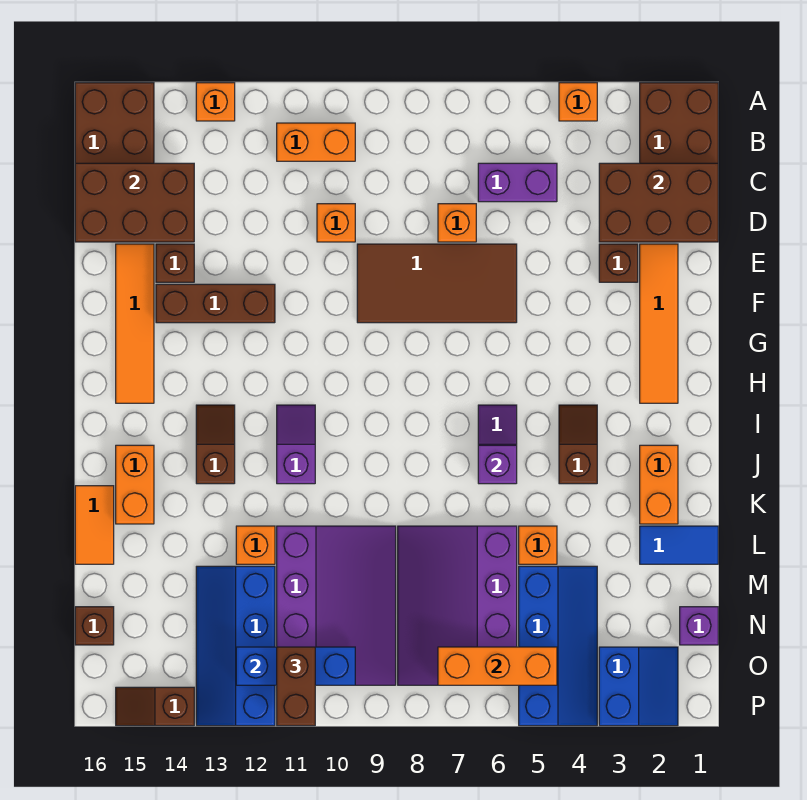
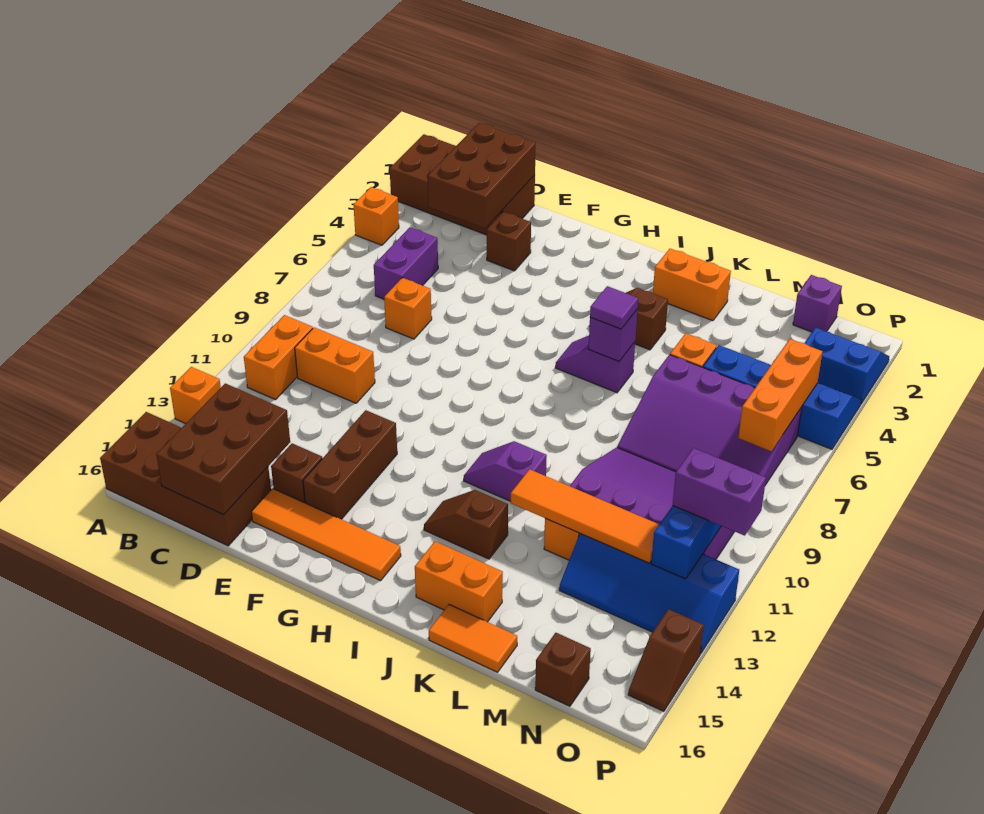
orange 1x1 brick [317,204,355,242] -> orange 1x2 brick [295,327,375,403]
orange 1x4 tile [640,244,678,403] -> orange 1x4 tile moved to [511,469,659,563]
brown 2x4 tile [357,244,517,323] -> none
none -> purple 1x1 tile [590,286,638,329]
blue 1x2 tile [640,526,718,564] -> none
brown 1x2 brick [277,647,315,726] -> purple 1x2 brick [673,448,766,536]

